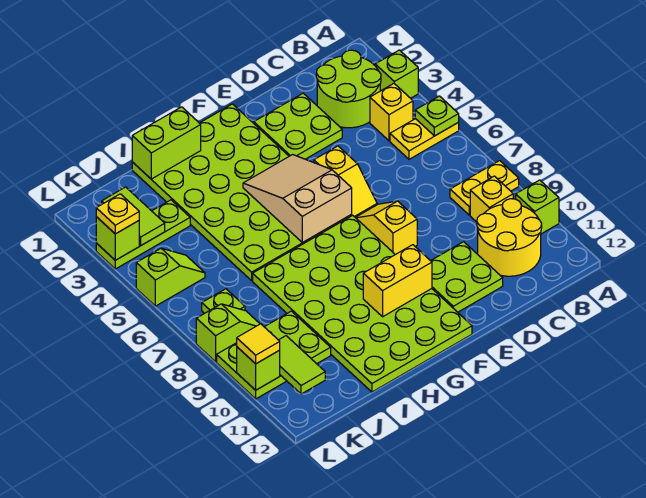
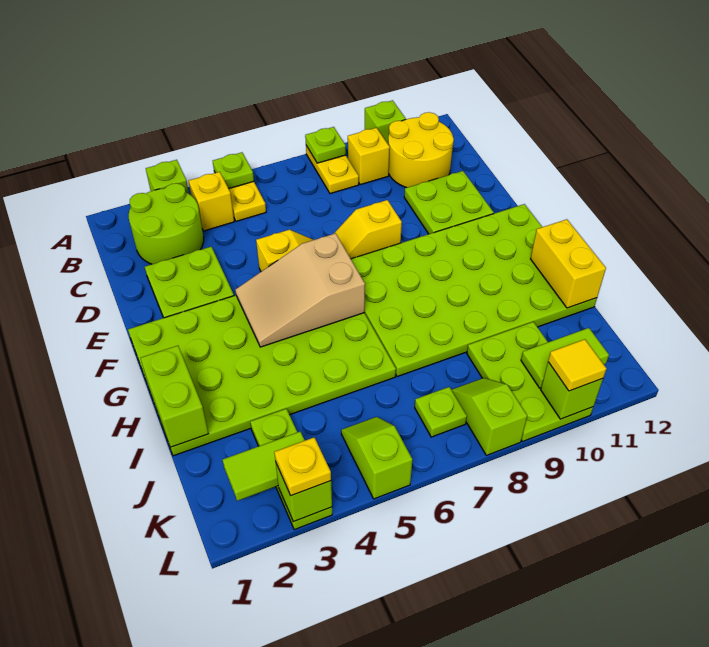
none -> lime 1x1 plate [305,127,346,163]
yellow 1x2 brick [363,245,432,317] -> yellow 1x2 brick moved to [531,219,606,308]

